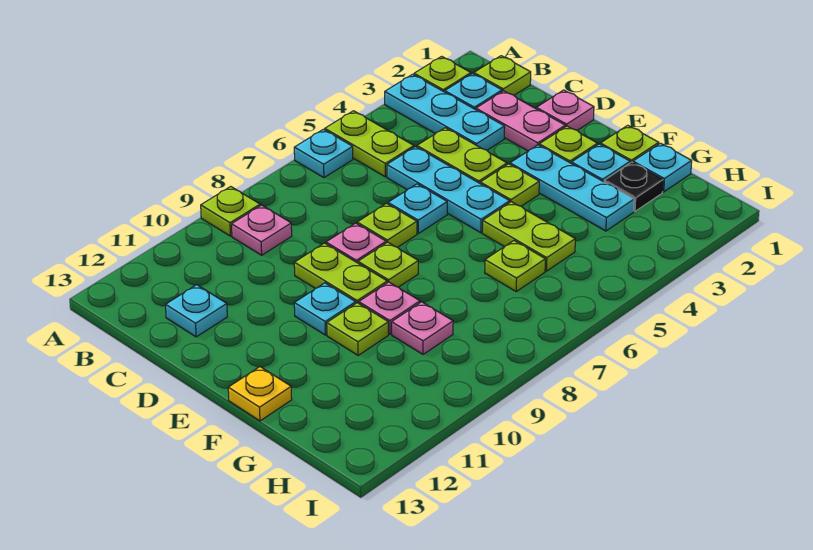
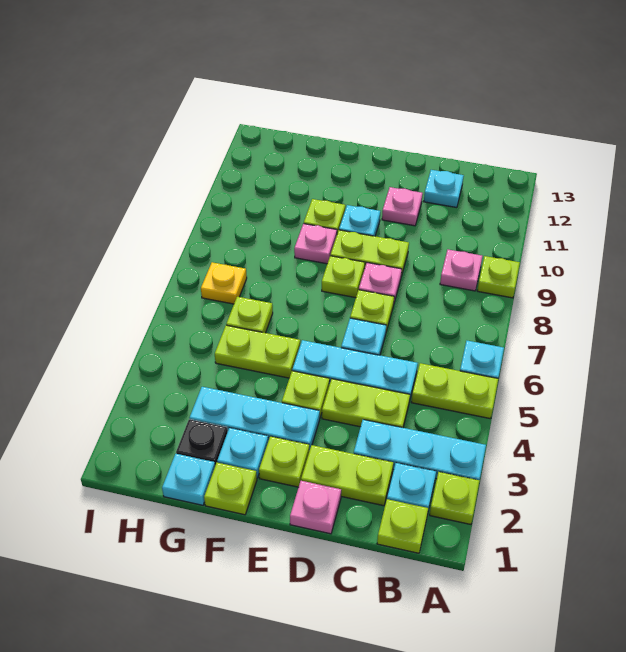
pink 1x2 plate [476,91,565,151] -> lime 1x2 plate [301,445,393,506]
yellow 1x1 plate [228,367,292,421] -> yellow 1x1 plate moved to [201,262,247,304]
pink 1x1 plate [392,302,453,354] -> pink 1x1 plate moved to [382,187,423,226]

